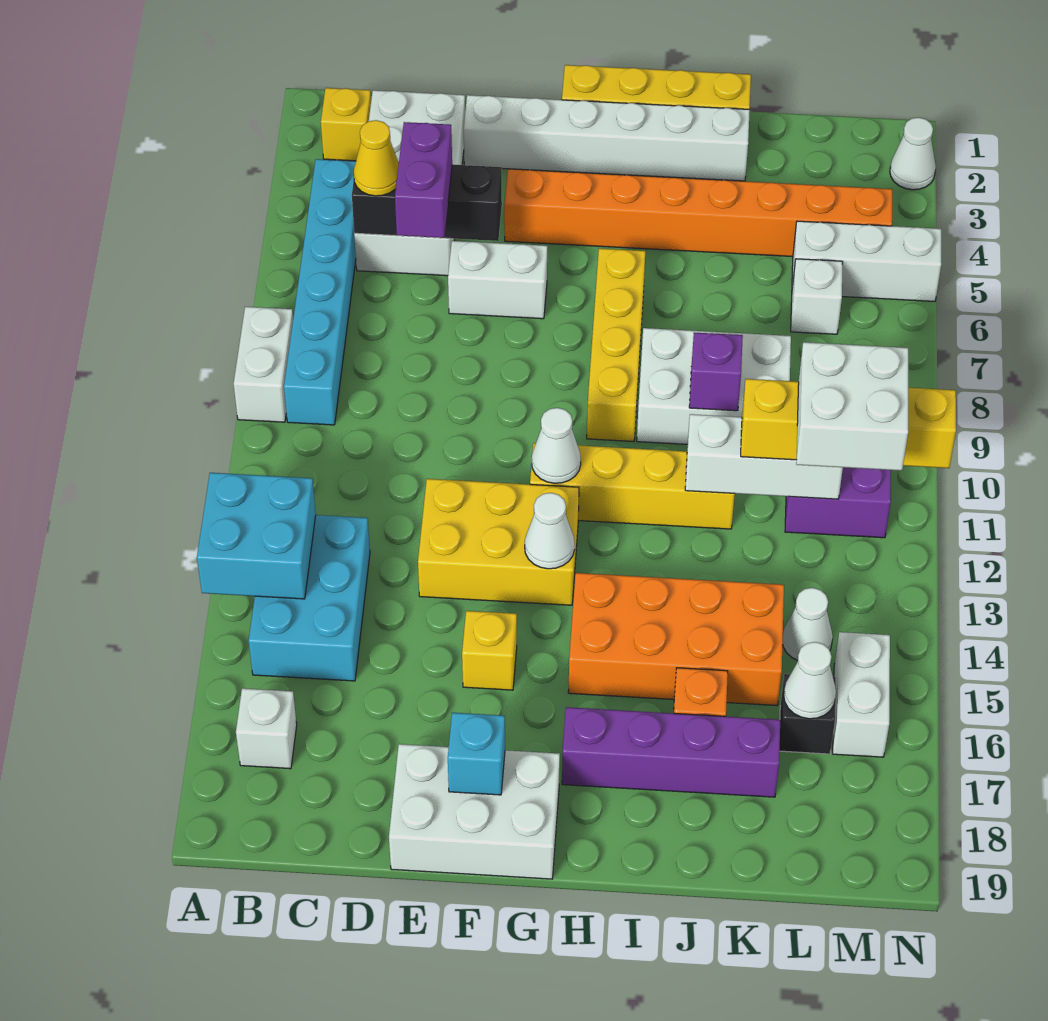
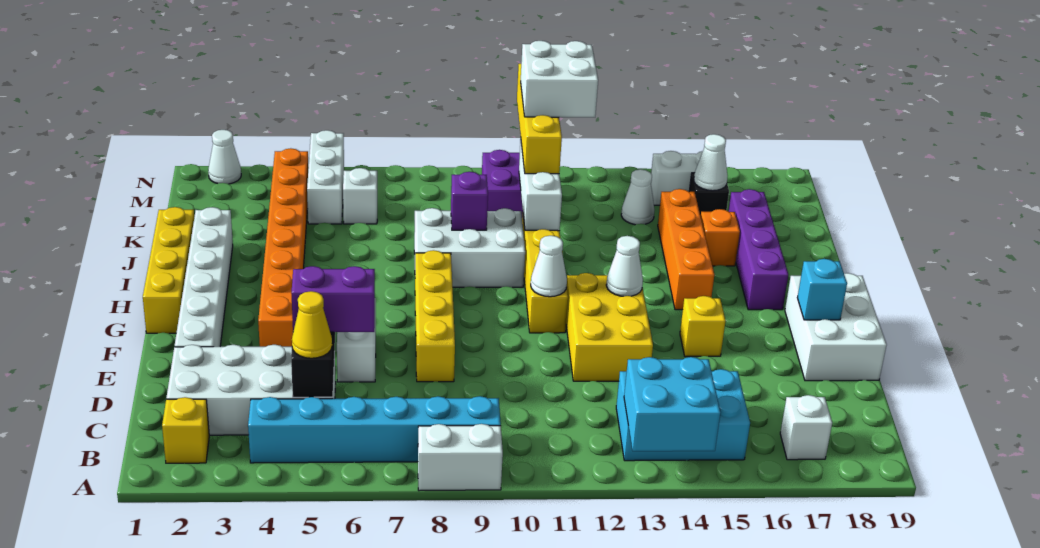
yellow 1x4 brick [587,248,645,442] -> yellow 1x4 brick turned to [415,250,455,382]
orange 2x4 brick [568,573,784,705] -> orange 1x4 brick [658,189,714,310]
white 2x3 brick [637,328,791,444] -> white 2x3 brick turned to [414,208,525,287]

